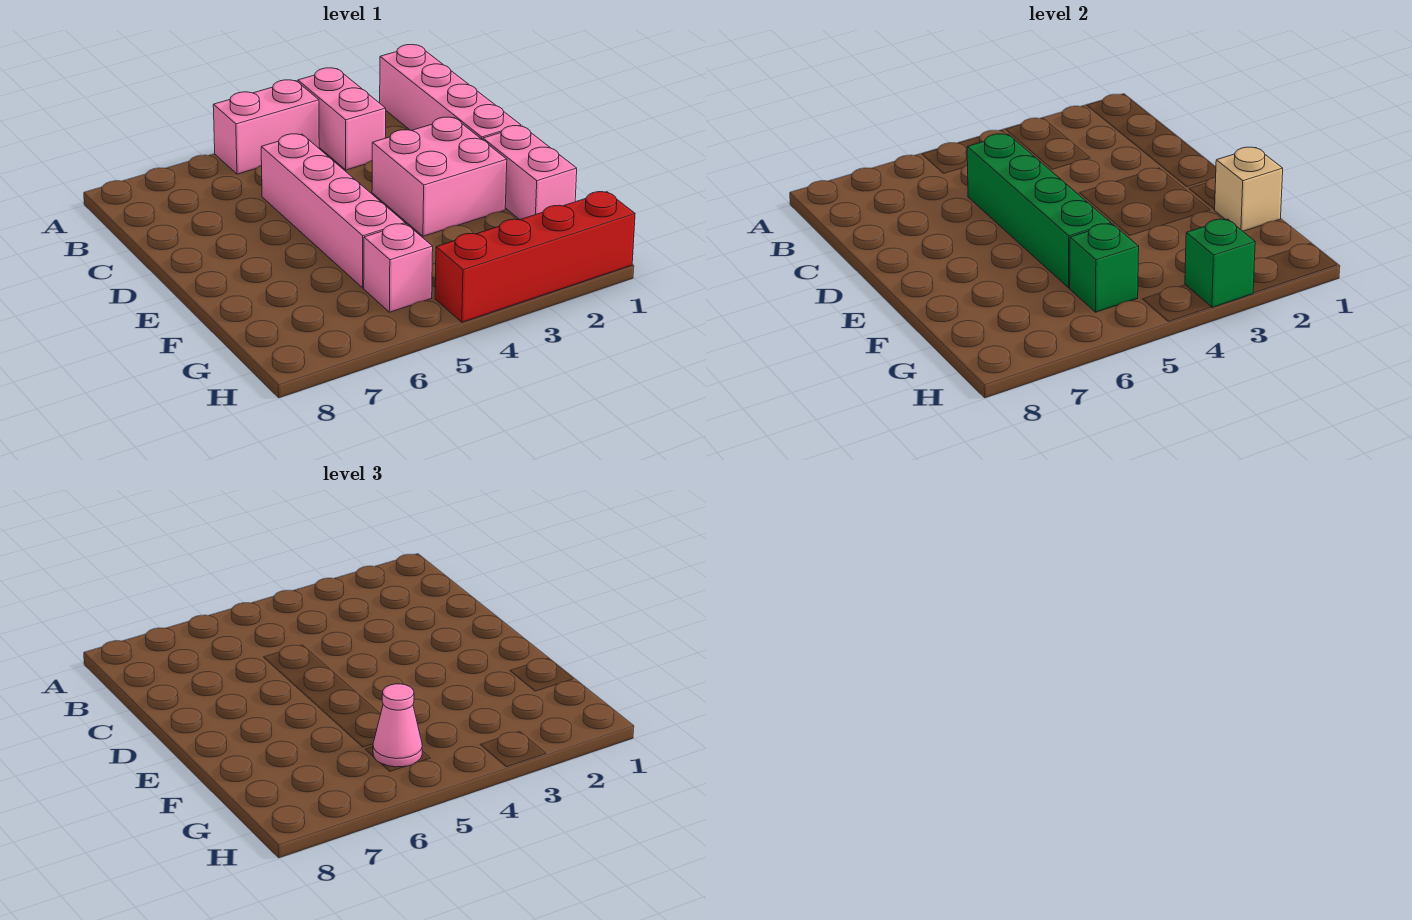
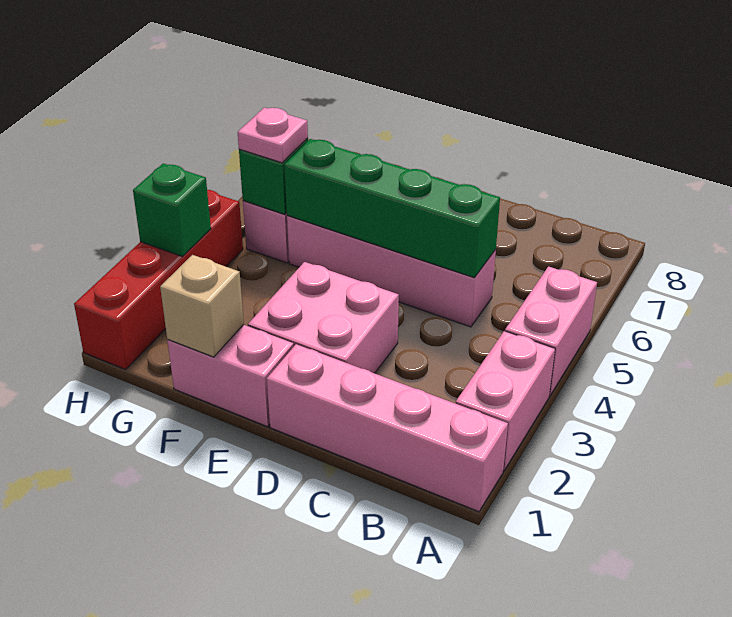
pink 1x2 brick [298,68,386,170] -> pink 1x2 brick turned to [456,331,555,471]
pink 1x1 cone [373,684,422,767] -> pink 1x1 plate [238,108,308,163]

